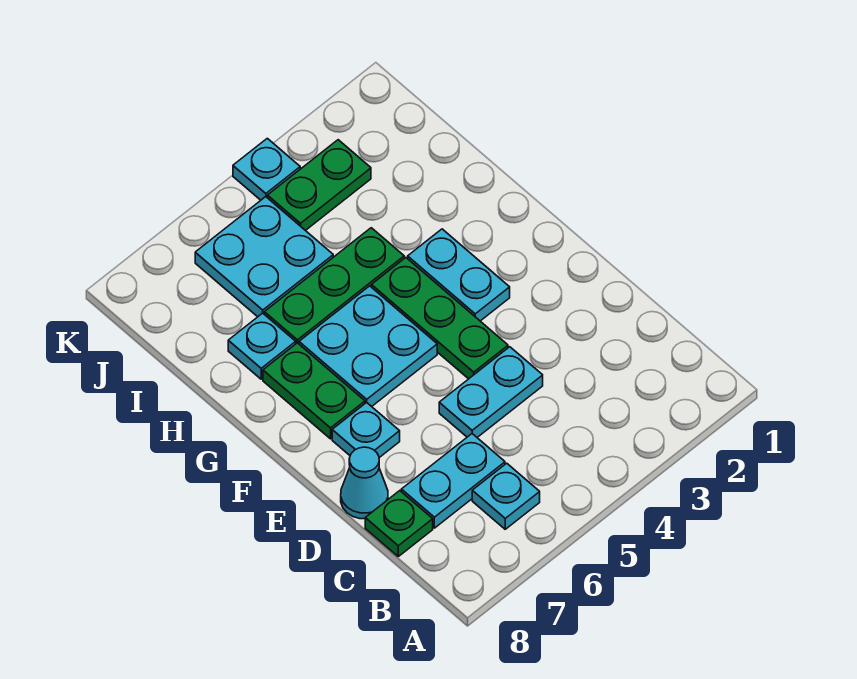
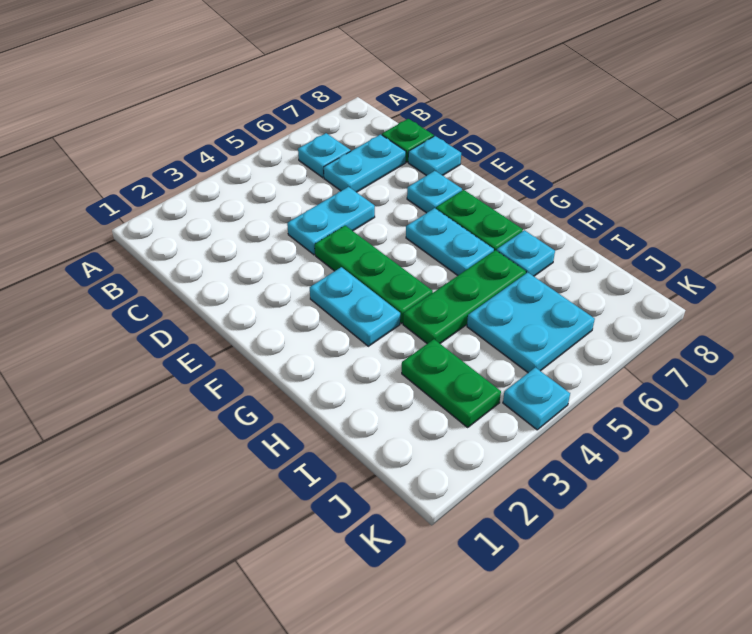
cyan 1x1 cone [341,447,388,519] -> cyan 1x1 plate [408,136,461,176]
cyan 2x2 plate [299,286,437,407] -> cyan 1x2 plate [406,208,494,275]
green 1x2 plate [268,140,371,231] -> green 1x2 plate turned to [402,339,501,427]

